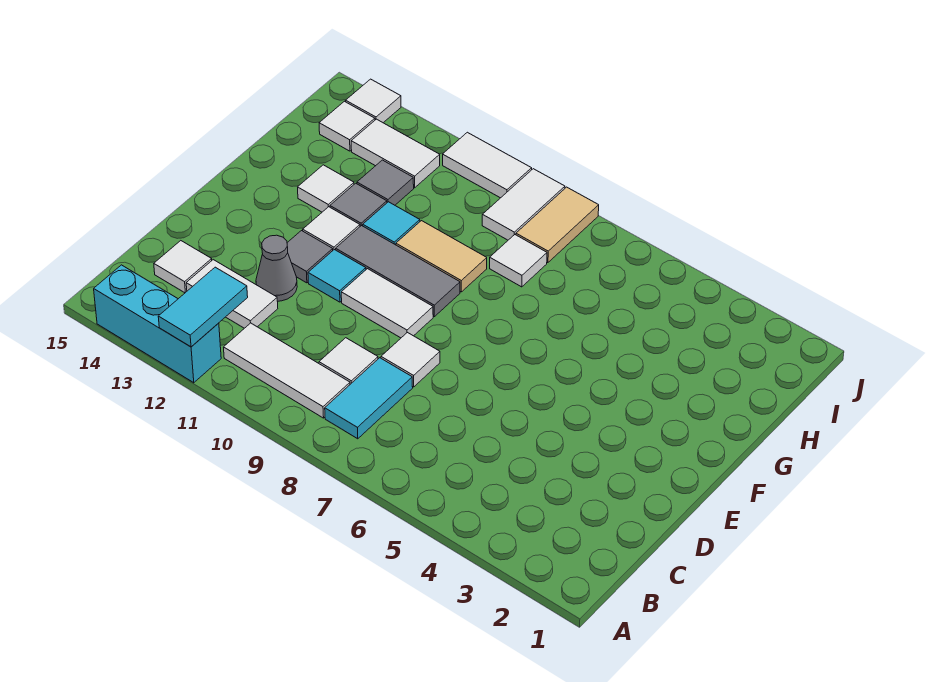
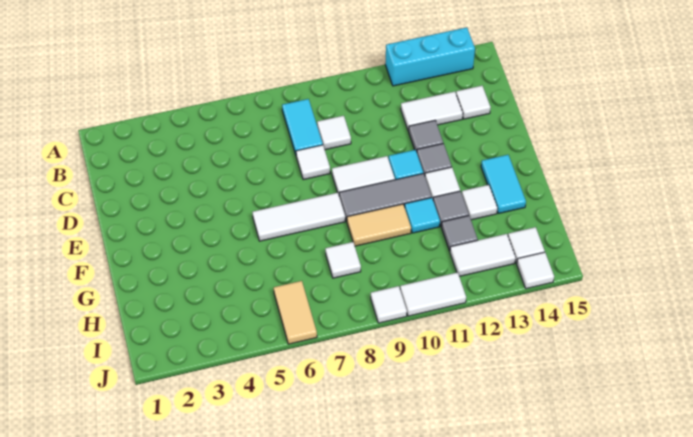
cyan 1x2 tile [158,267,248,347] -> cyan 1x2 tile moved to [481,155,526,214]
white 1x3 tile [224,323,350,418] -> white 1x3 tile moved to [252,193,345,241]
grey 1x1 cone [256,235,297,301] -> grey 1x1 tile [409,120,443,152]
tan 1x2 tile [516,187,599,263] -> tan 1x2 tile moved to [274,281,317,344]
white 1x2 tile [482,169,565,240] -> white 1x1 tile [371,286,407,323]

